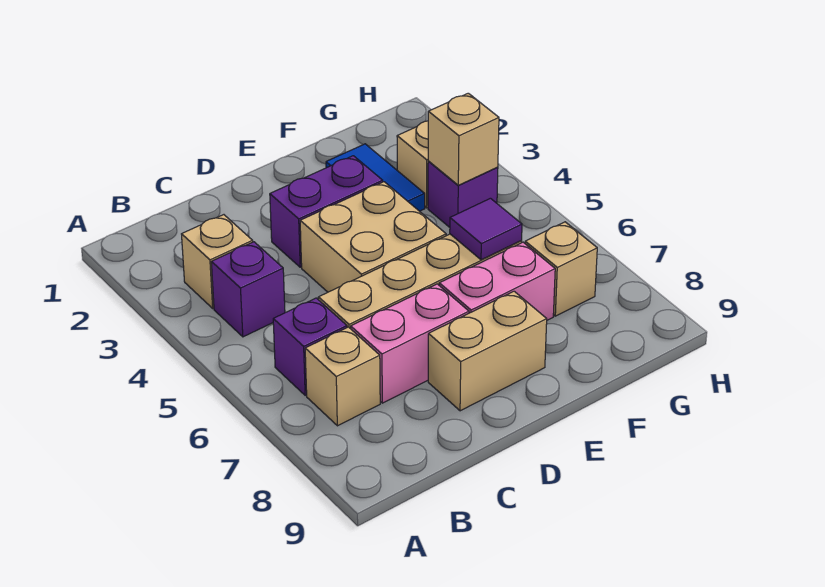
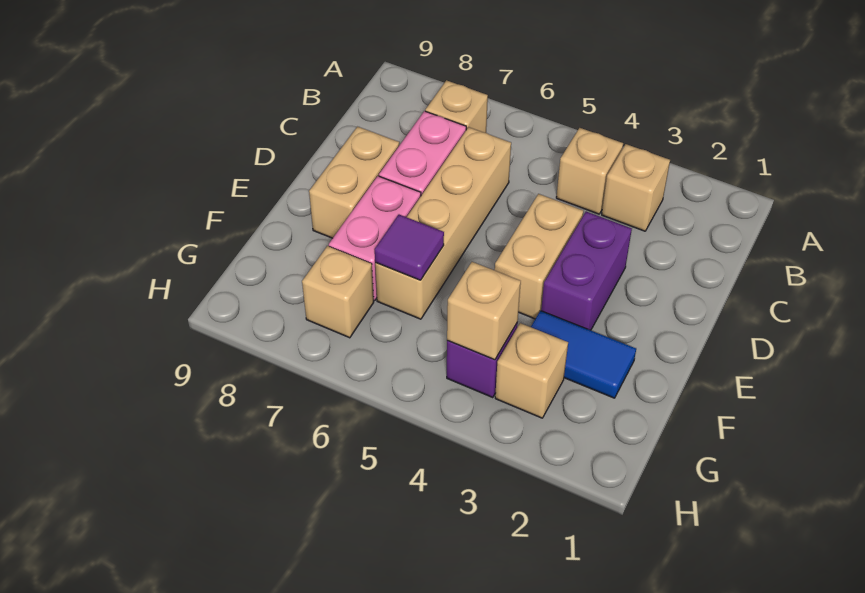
purple 1x1 brick [211,242,285,337] -> tan 1x1 brick [556,128,623,214]
purple 1x1 brick [273,298,347,396] -> none
tan 2x2 brick [300,182,446,292] -> tan 1x2 brick [495,194,583,319]

